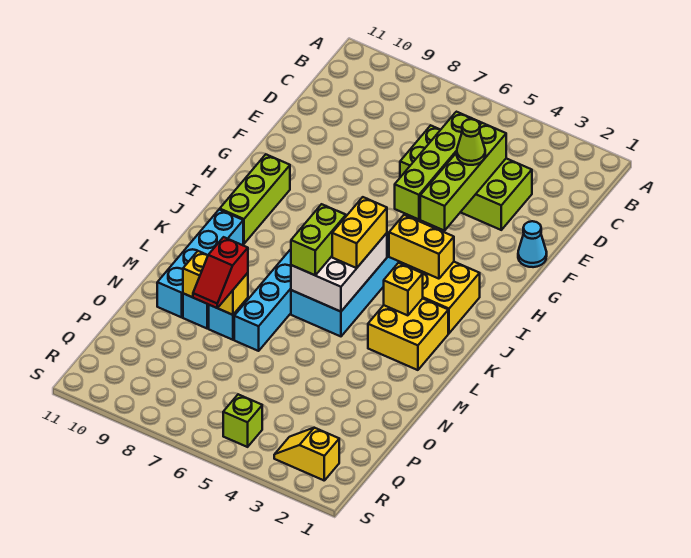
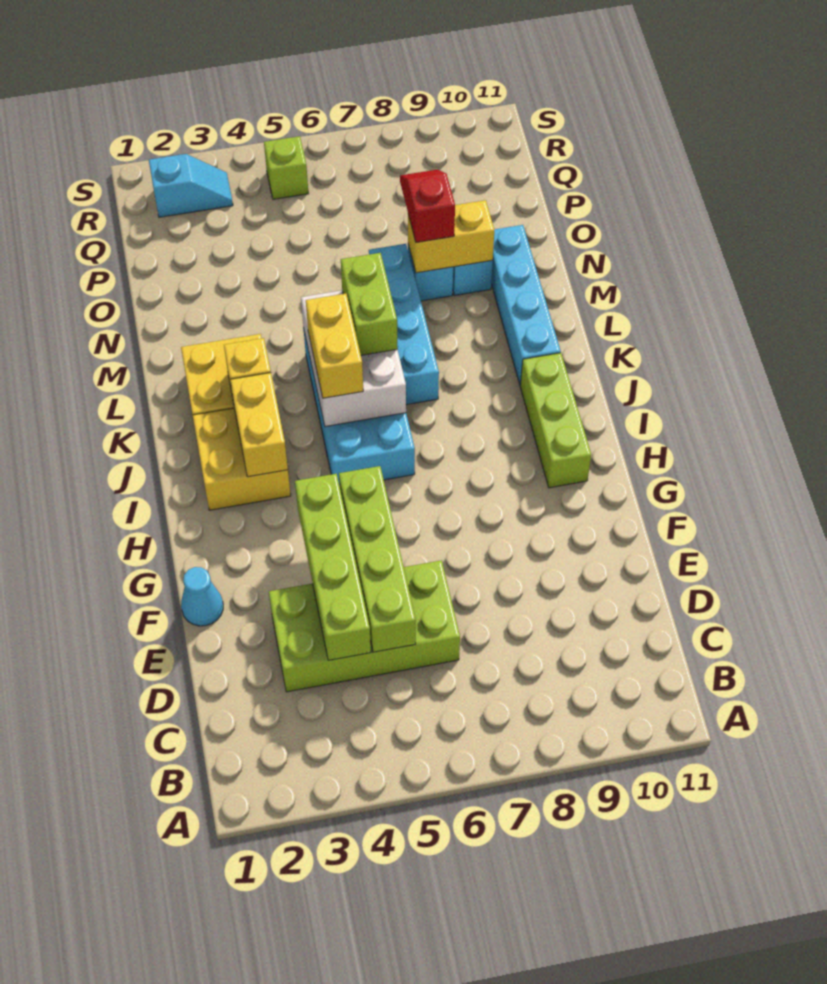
lime 1x1 cone [457,119,485,165] -> none
yellow 1x2 brick [389,215,454,279] -> yellow 1x2 brick turned to [230,373,288,477]
yellow 1x2 slope [274,428,339,480] -> cyan 1x2 slope [149,154,233,217]

